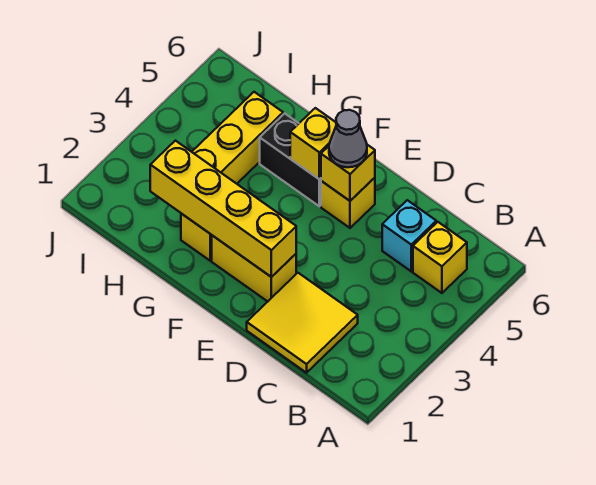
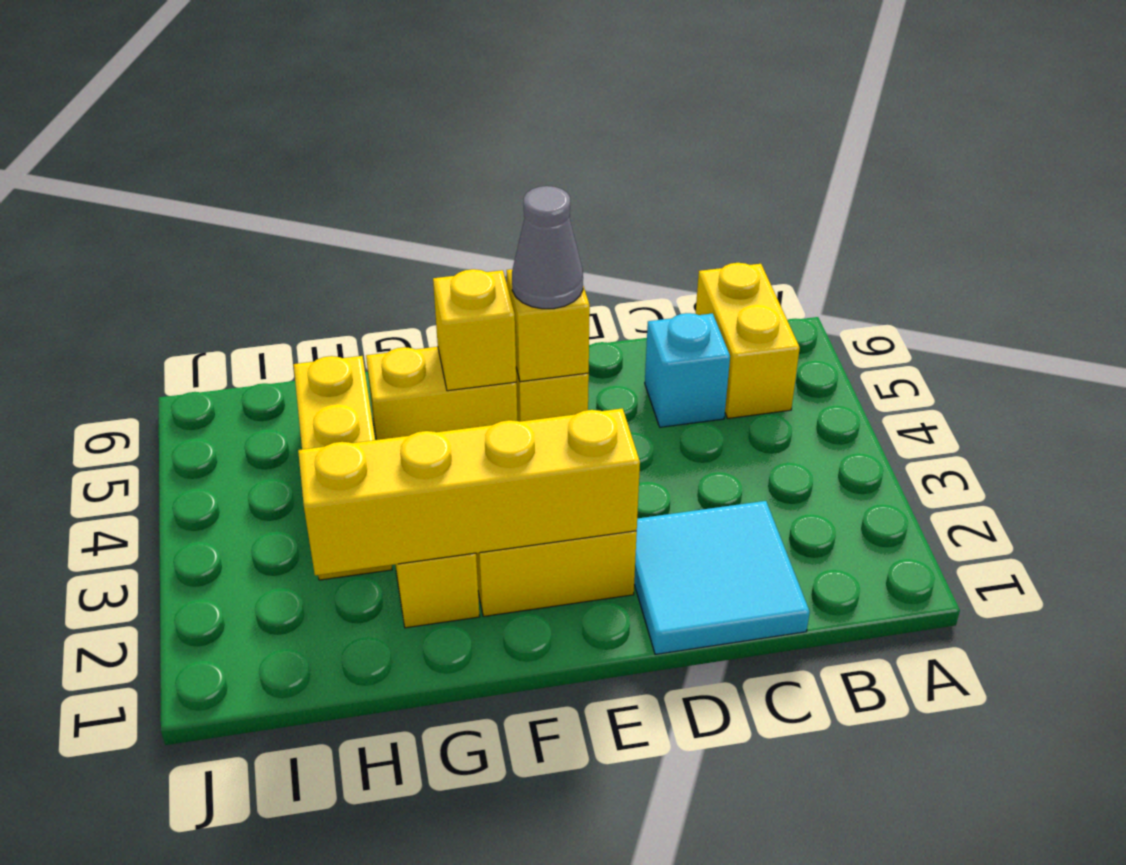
yellow 1x1 brick [413,222,467,293] -> yellow 1x2 brick [696,263,800,418]
yellow 2x2 tile [247,273,358,373] -> cyan 2x2 tile [634,501,810,654]
black 1x2 brick [260,113,321,206] -> yellow 1x2 brick [366,347,517,440]

